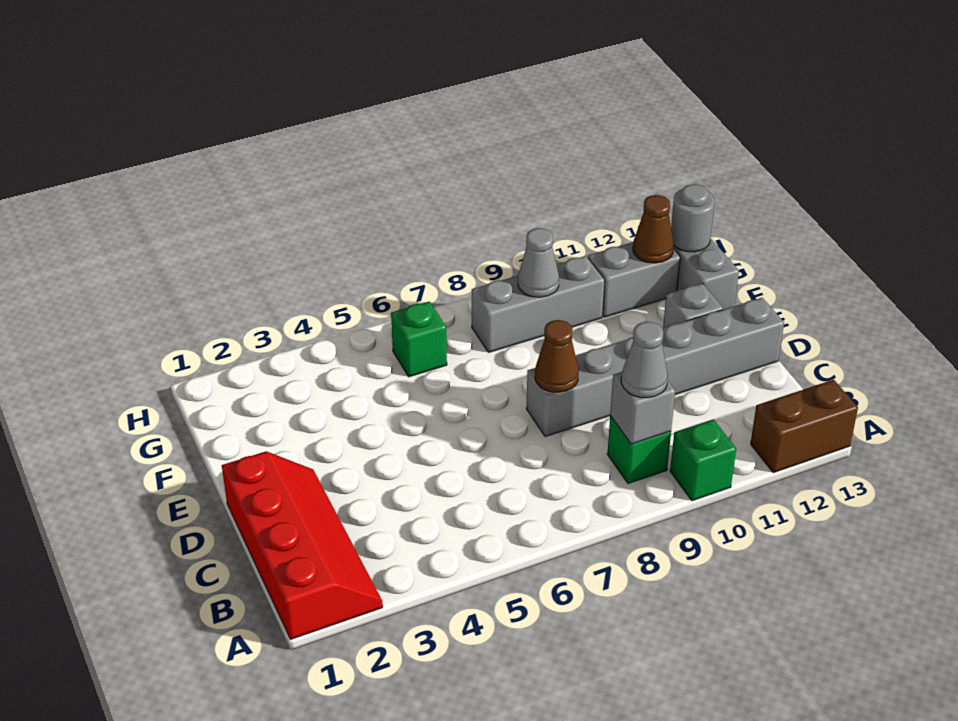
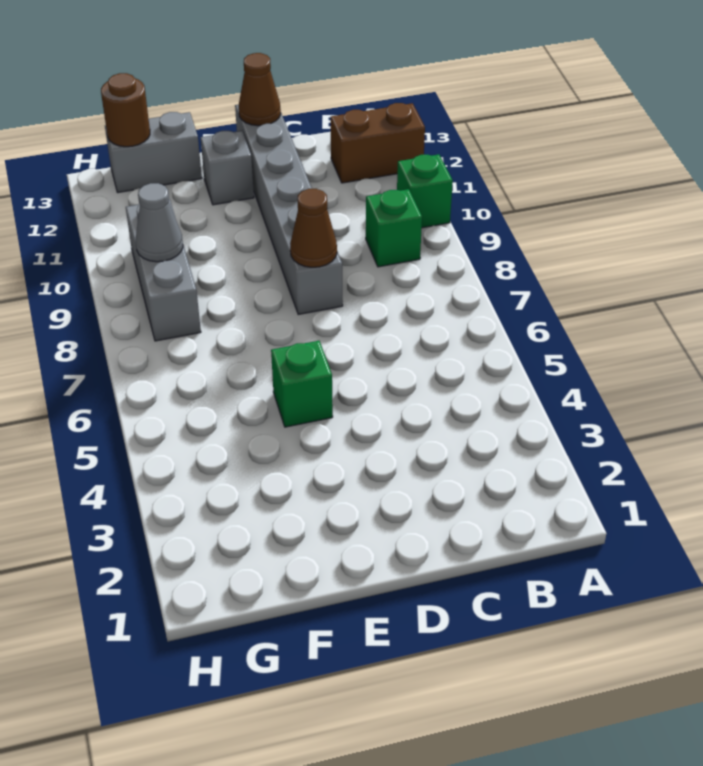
red 2x4 slope [222,451,383,639] -> none
brown 1x2 brick [751,380,858,473] -> brown 1x2 brick turned to [331,103,425,183]
grey 1x1 brick [610,372,675,444] -> none
grey 1x1 cone [621,322,668,398] -> none
green 1x1 brick [391,301,447,377] -> green 1x1 brick moved to [271,341,333,427]
grey 1x2 brick [588,242,680,317] -> none
brown 1x1 cone [633,195,674,263] -> brown 1x1 cone moved to [239,53,281,126]
grey 1x1 round brick [671,184,715,252] -> brown 1x1 round brick [101,73,150,147]

